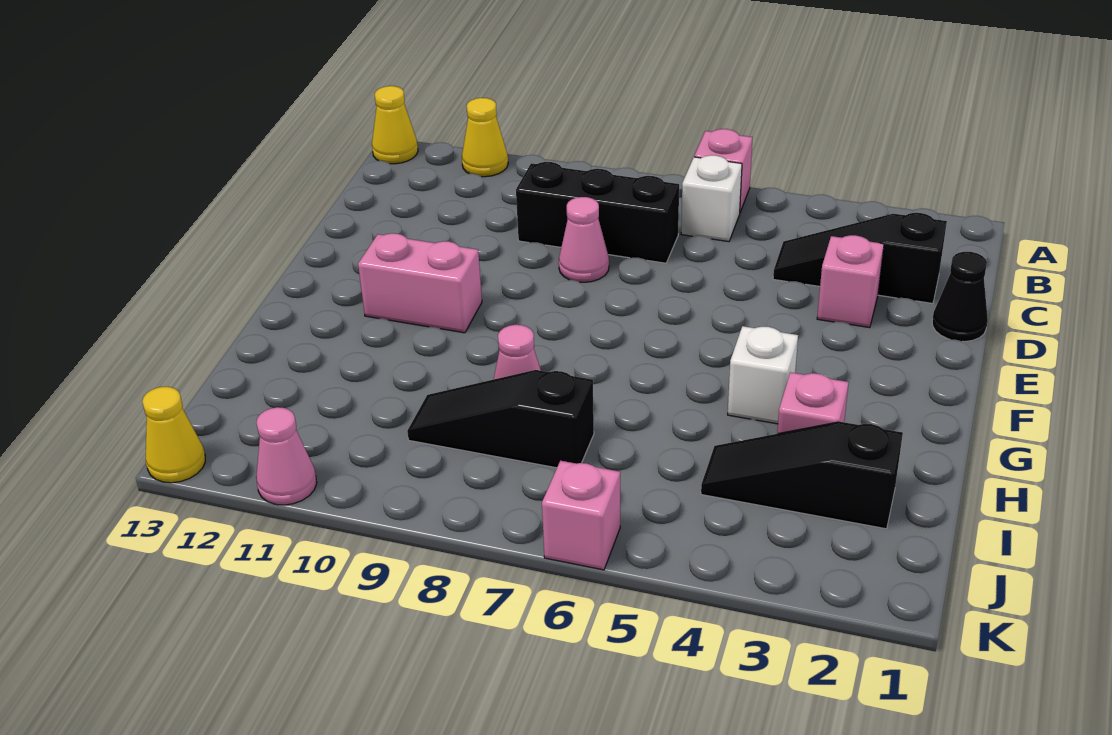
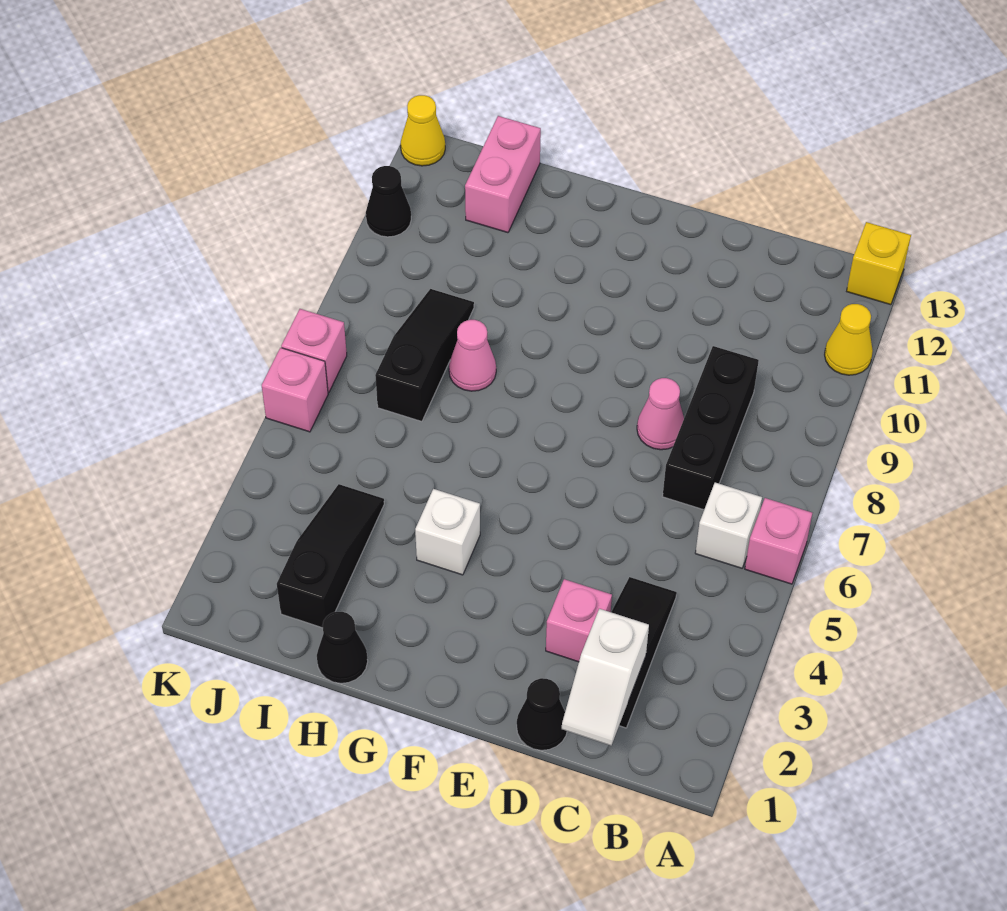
yellow 1x1 cone [372,86,418,164] -> yellow 1x1 brick [847,222,911,305]
none -> white 1x2 slope [562,609,649,745]
pink 1x2 brick [358,233,482,333] -> pink 1x2 brick moved to [465,116,541,233]
none -> black 1x1 cone [317,612,368,683]
pink 1x1 brick [777,372,849,434] -> pink 1x1 brick moved to [281,309,347,392]
pink 1x1 cone [256,407,317,505] -> black 1x1 cone [366,166,411,237]

